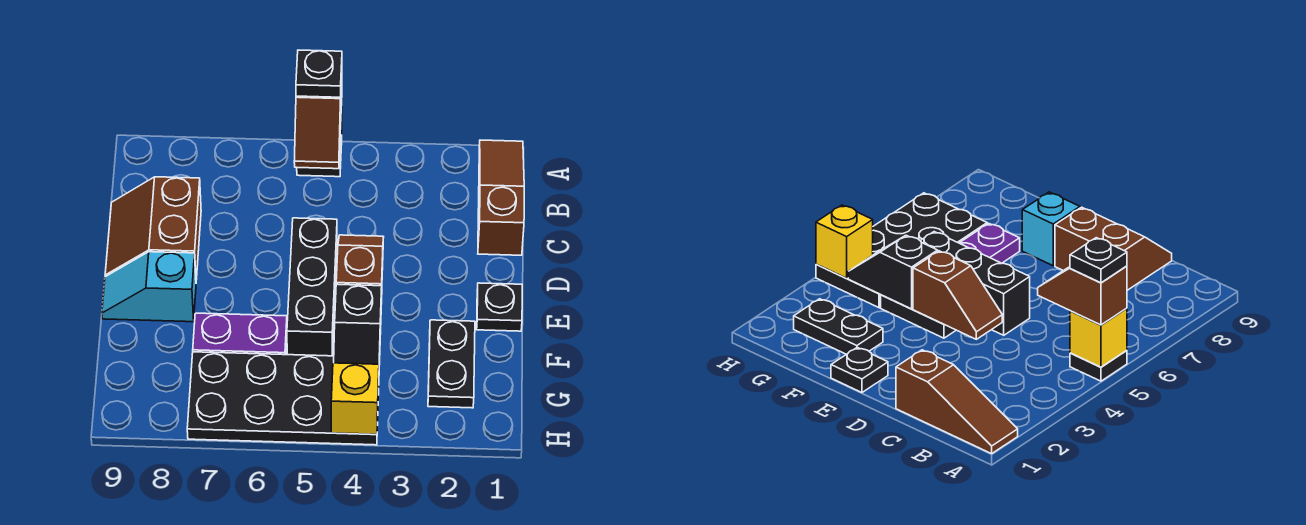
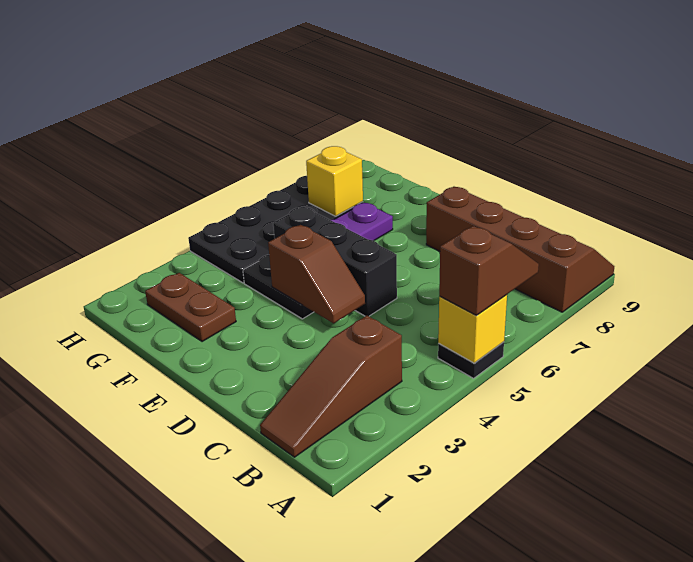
brown 1x3 slope [478,140,524,255] -> brown 1x3 slope turned to [260,316,402,457]
brown 1x2 slope [294,75,342,169] -> brown 1x2 slope turned to [439,226,539,315]
black 1x1 plate [296,50,342,97] -> none
brown 2x2 slope [105,177,201,280] -> brown 2x4 slope [426,187,614,312]
black 1x1 plate [477,283,522,331] -> none
cyan 1x2 slope [102,252,196,322] -> none
black 1x2 plate [428,320,475,408] -> brown 1x2 plate [145,273,236,342]
black 1x2 slope [334,284,382,391] -> none
yellow 1x1 brick [331,363,379,434] -> yellow 1x1 brick moved to [306,146,363,216]

